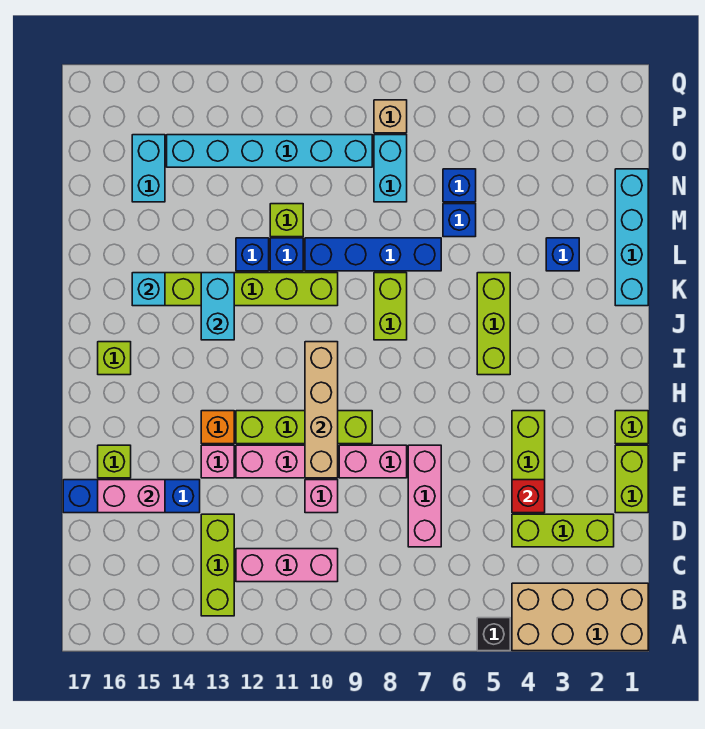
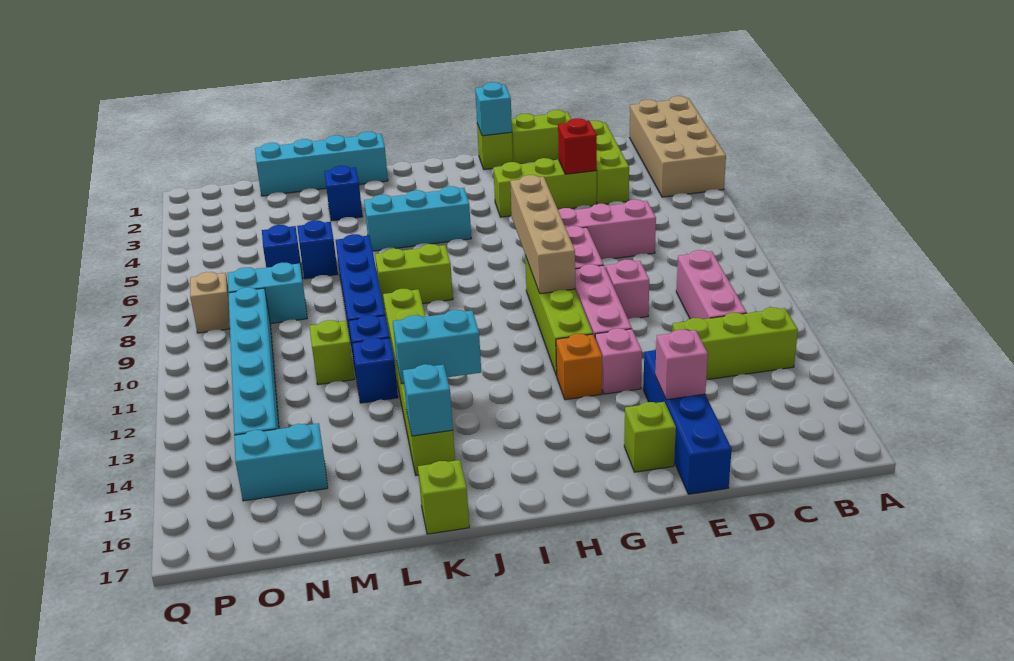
black 1x1 brick [477,618,510,651] -> none
pink 1x2 brick [98,480,165,513] -> pink 1x1 brick [655,330,708,400]
tan 1x4 brick [305,342,338,478] -> tan 1x4 brick turned to [510,175,575,294]
none -> cyan 1x1 brick [475,82,512,136]
lime 1x3 brick [477,273,510,375] -> cyan 1x3 brick [364,186,471,251]
lime 1x1 brick [98,342,131,375] -> lime 1x1 brick moved to [418,460,469,534]

